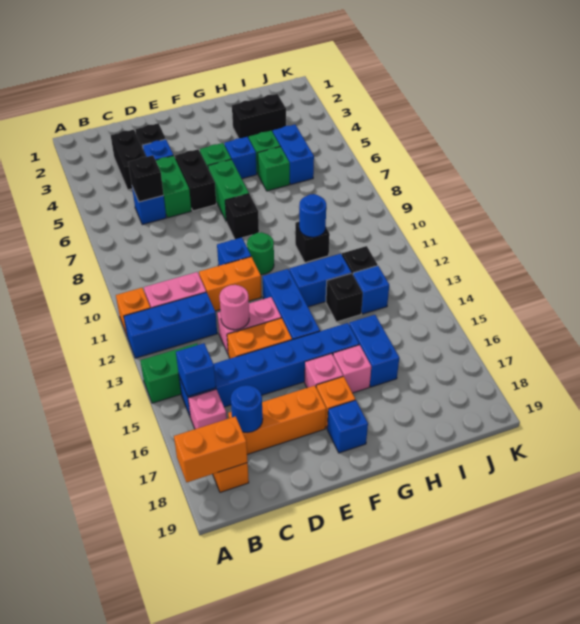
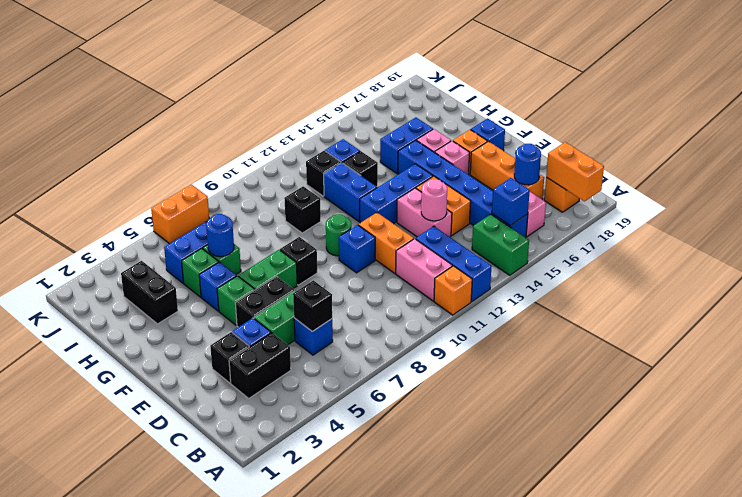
blue 1x1 round brick [299,194,326,237] -> blue 1x1 round brick moved to [206,214,234,257]
none -> orange 1x2 brick [151,185,209,244]

